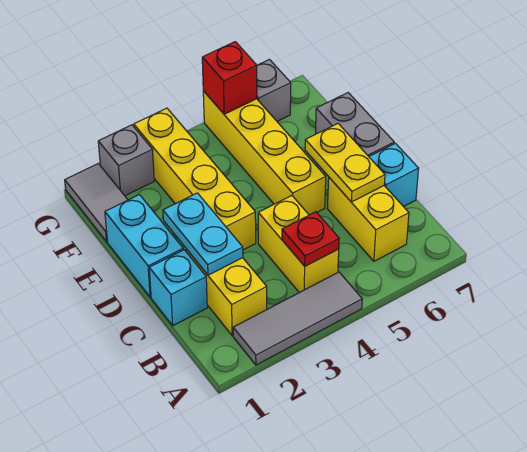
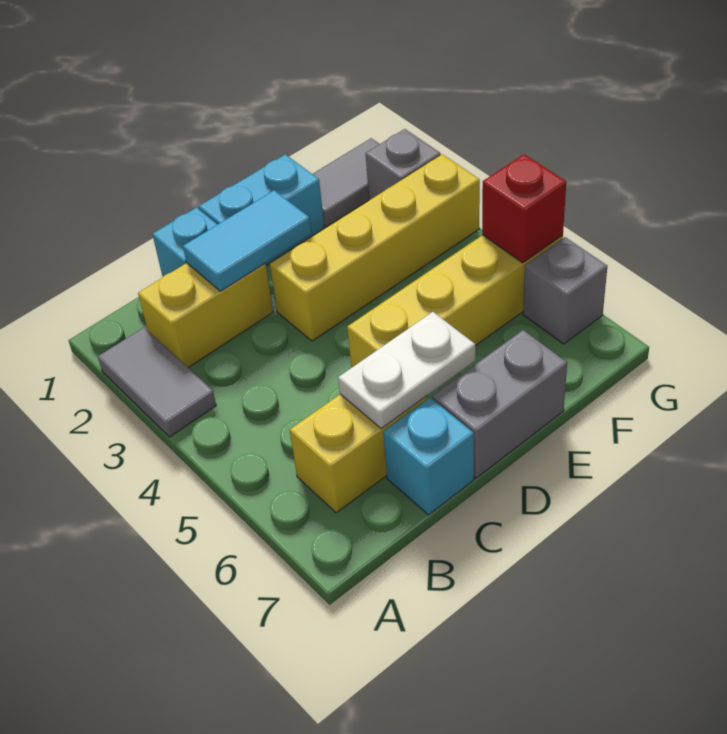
grey 1x3 tile [233,272,362,365] -> grey 1x2 tile [98,328,216,437]
yellow 1x2 brick [258,196,339,293] -> none
red 1x1 plate [282,212,339,266] -> none
cyan 1x2 plate [163,193,243,275] -> cyan 1x2 tile [183,190,311,291]
yellow 1x2 plate [305,124,385,202] -> white 1x2 plate [338,312,475,429]

